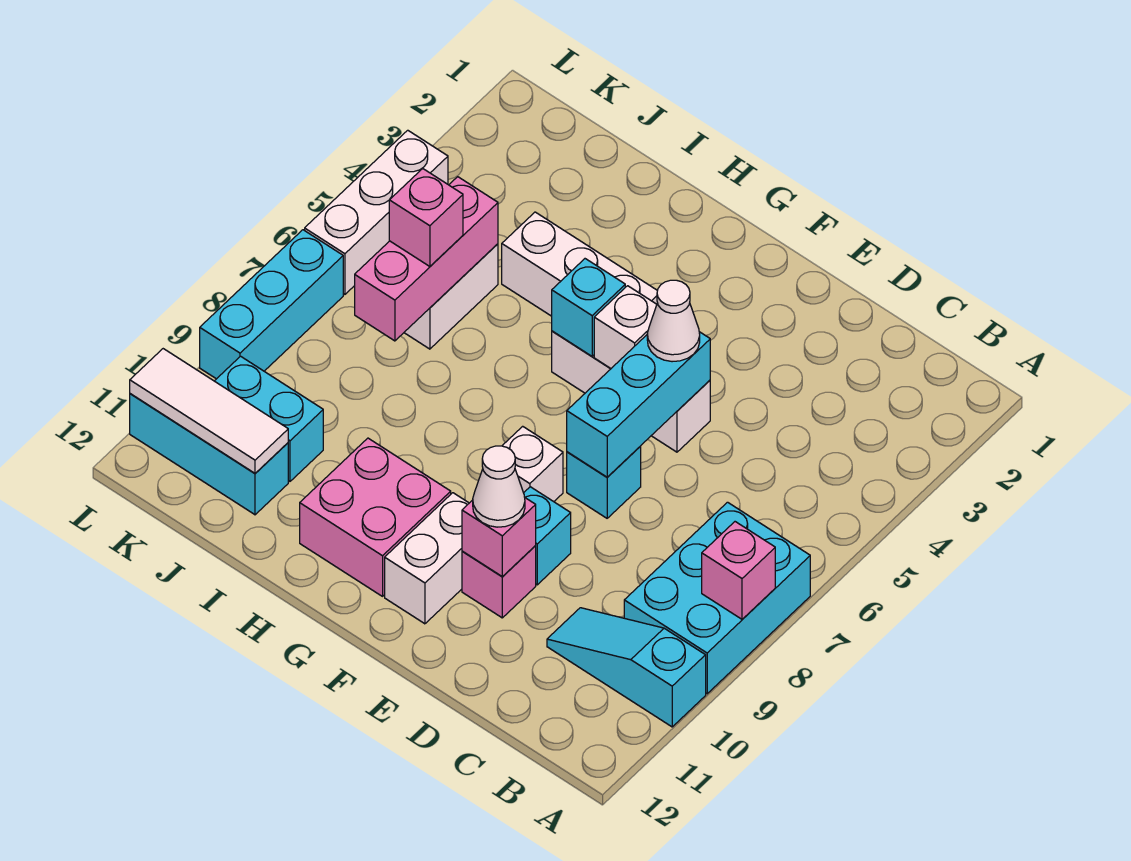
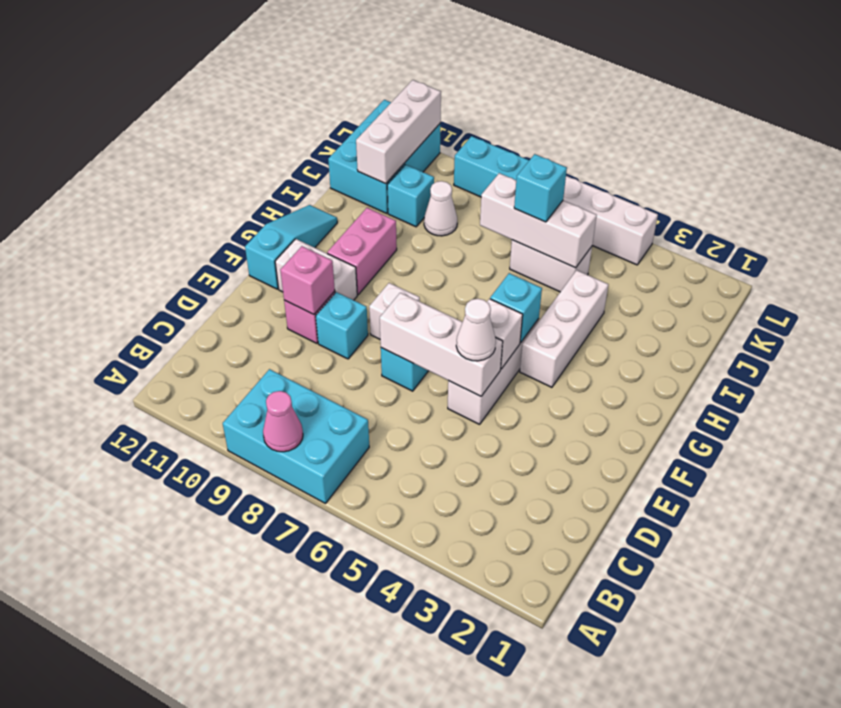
pink 1x1 brick [702,522,775,619] -> pink 1x1 cone [263,391,303,452]
cyan 1x3 slope [547,608,706,727] -> cyan 1x3 slope moved to [245,205,337,289]
cyan 1x3 brick [567,332,710,477] -> white 1x3 brick [380,293,503,396]
white 1x1 cone [473,446,525,527] -> white 1x1 cone moved to [424,181,457,236]
pink 2x2 brick [300,438,451,596] -> pink 1x2 brick [327,208,397,295]
pink 1x3 brick [355,177,498,341] -> white 1x3 brick [480,173,597,268]
pink 1x1 brick [389,169,463,266] -> cyan 1x1 brick [514,154,567,222]
cyan 1x2 brick [215,356,323,481] -> cyan 1x1 brick [387,165,434,227]
cyan 1x3 brick [130,394,288,515] -> cyan 2x3 brick [328,100,441,213]
white 1x3 tile [130,349,288,473] -> white 1x3 brick [356,80,441,184]

